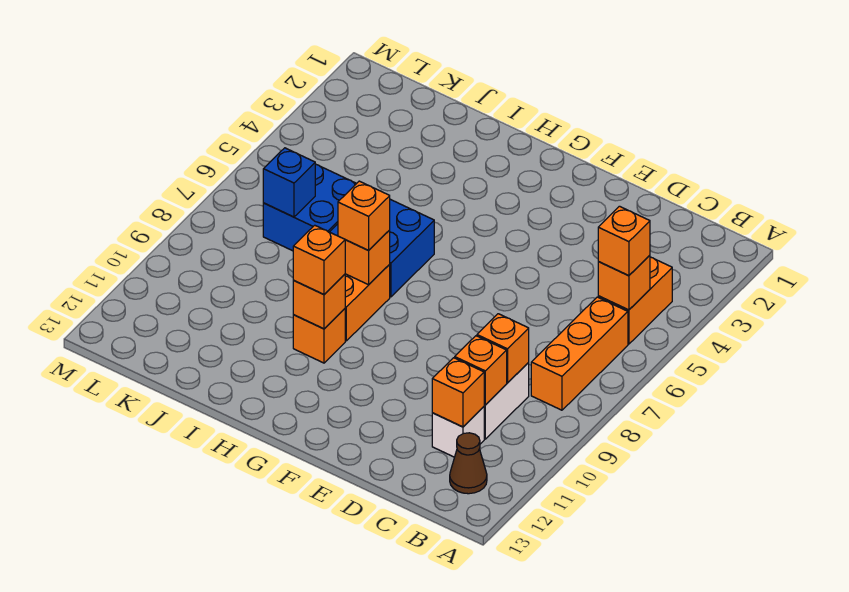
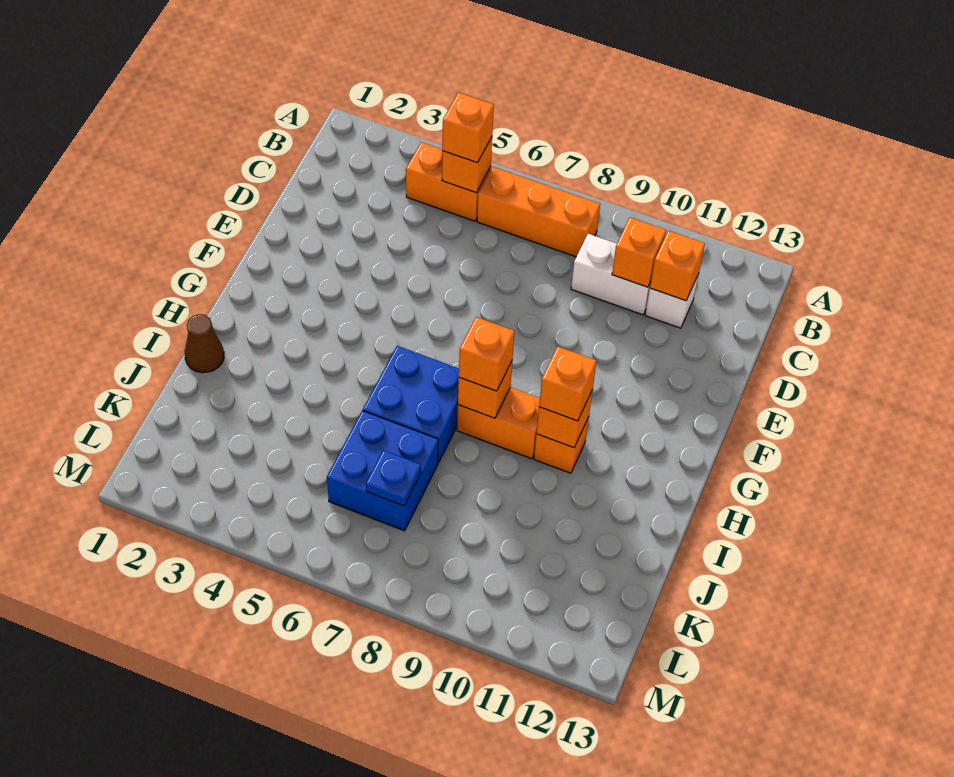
brown 1x1 cone [450,433,487,494] -> brown 1x1 cone moved to [185,314,224,373]
orange 1x1 brick [477,314,529,383] -> none
blue 1x1 brick [263,148,315,217] -> blue 1x1 plate [366,450,421,506]

